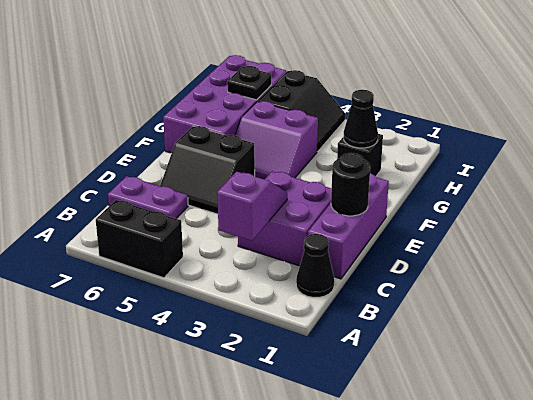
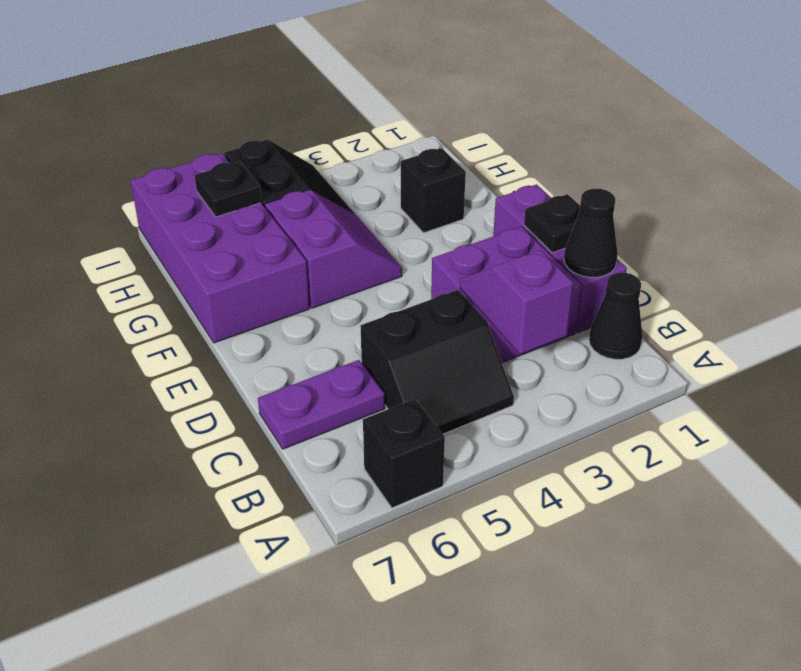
black 1x2 brick [96,200,183,278] -> black 1x1 brick [363,399,445,508]
black 1x1 round brick [331,153,370,216] -> black 1x1 plate [524,194,580,253]
black 2x2 slope [160,126,255,214] -> black 2x2 slope moved to [361,290,514,434]
purple 2x2 slope [235,101,318,179] -> purple 2x2 slope turned to [265,190,402,308]
black 1x1 cone [343,90,378,148] -> black 1x1 cone moved to [564,189,618,277]

